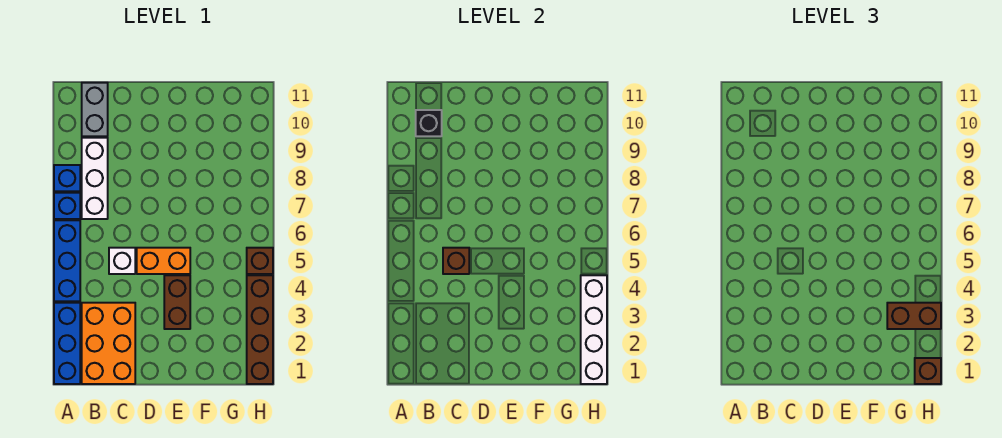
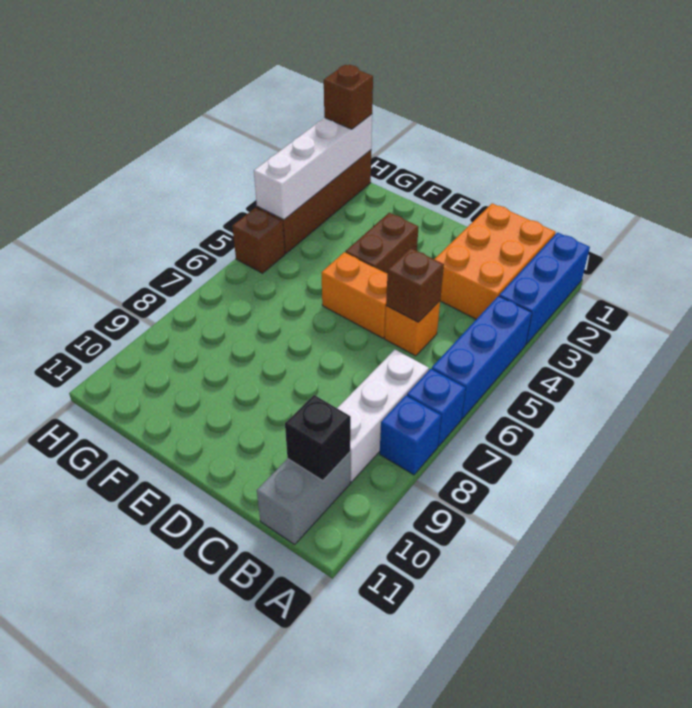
white 1x1 brick [109,248,135,274] -> orange 1x1 brick [385,301,440,356]
brown 1x2 brick [887,303,941,329] -> none

